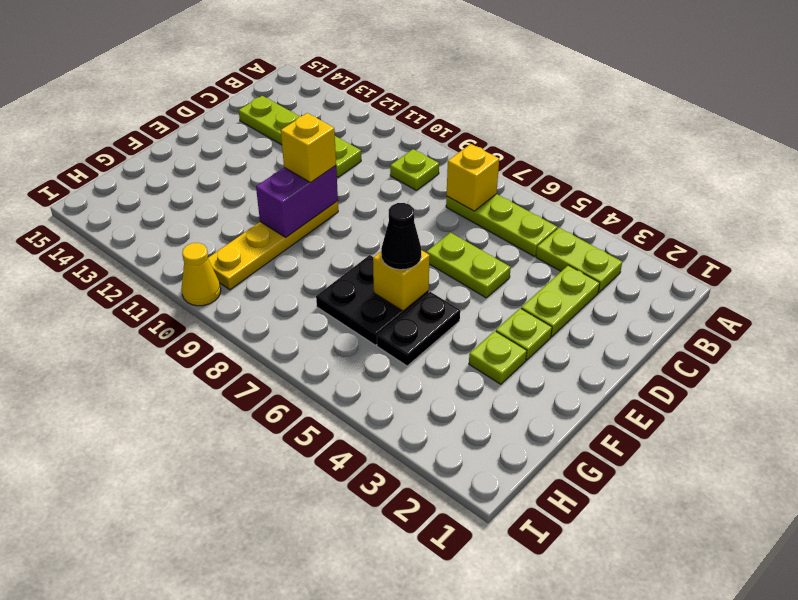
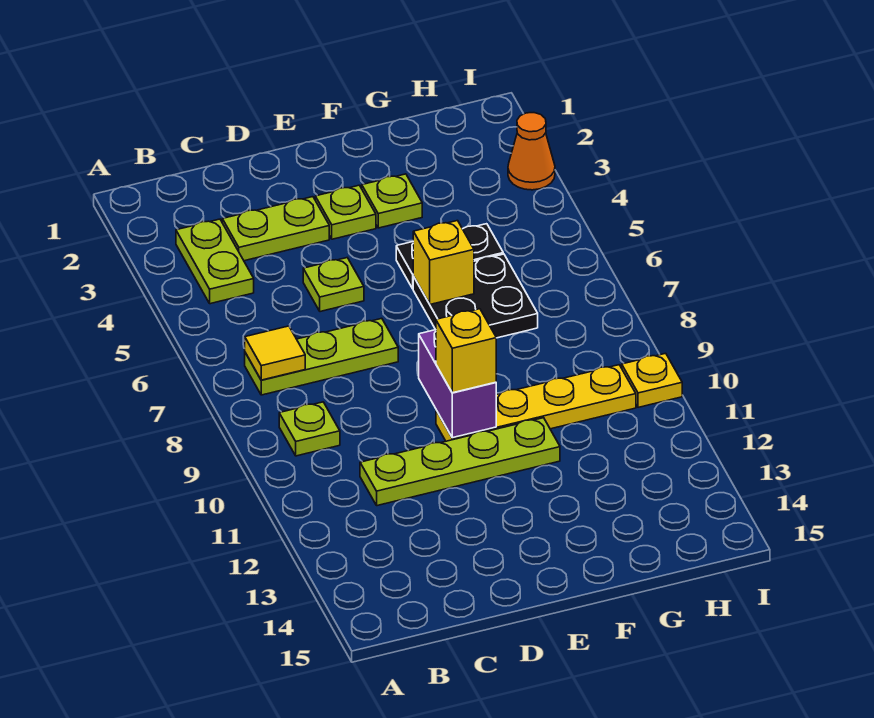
lime 1x3 plate [446,194,557,256] -> lime 1x3 plate turned to [245,318,398,395]
yellow 1x1 brick [447,144,499,211] -> yellow 1x1 tile [245,326,305,380]
lime 1x4 plate [239,96,361,177] -> lime 1x4 plate turned to [360,418,560,506]
lime 1x2 plate [427,233,511,298] -> lime 1x1 plate [303,258,364,312]
purple 1x2 brick [256,165,338,237] -> purple 1x2 brick turned to [419,330,496,438]
black 1x1 cone [381,203,421,270] -> none
none -> orange 1x1 cone [508,113,555,190]
yellow 1x1 cone [181,243,221,306] -> yellow 1x1 plate [622,353,682,407]

